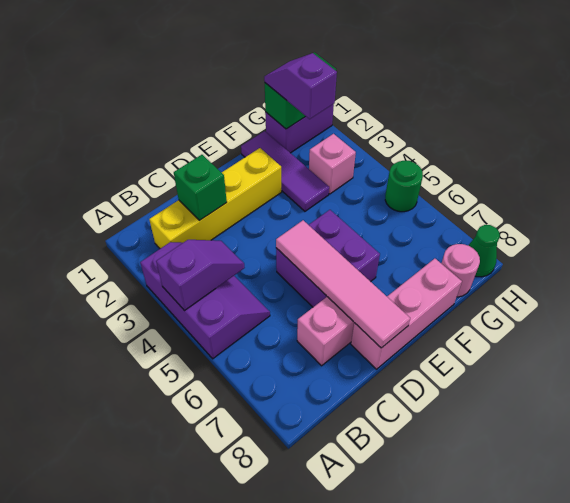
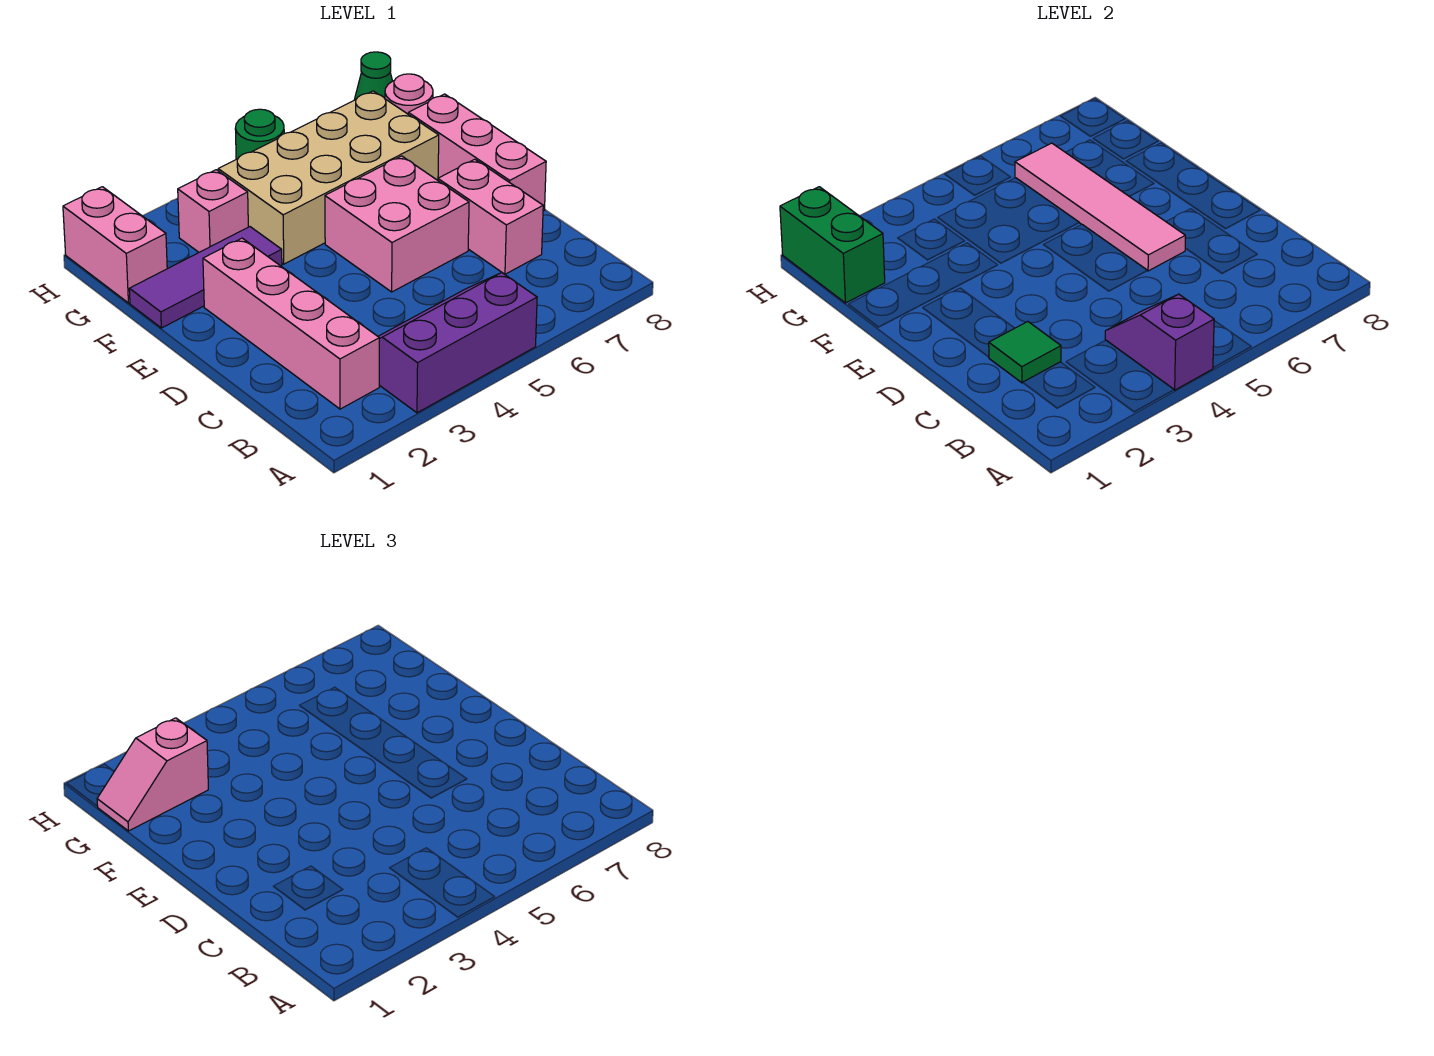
yellow 1x4 brick [149,148,282,249] -> pink 1x4 brick [203,238,379,409]
green 1x1 brick [174,155,227,220] -> green 1x1 tile [989,322,1061,383]
purple 2x2 brick [276,210,380,307] -> pink 2x2 brick [325,156,469,292]
pink 1x4 tile [276,220,410,348] -> pink 1x4 tile turned to [1015,143,1185,271]
none -> tan 2x4 brick [218,91,439,264]
purple 1x2 brick [265,104,334,153] -> pink 1x2 brick [63,187,167,303]
purple 1x2 slope [264,53,337,119] -> pink 1x2 slope [97,718,208,831]

